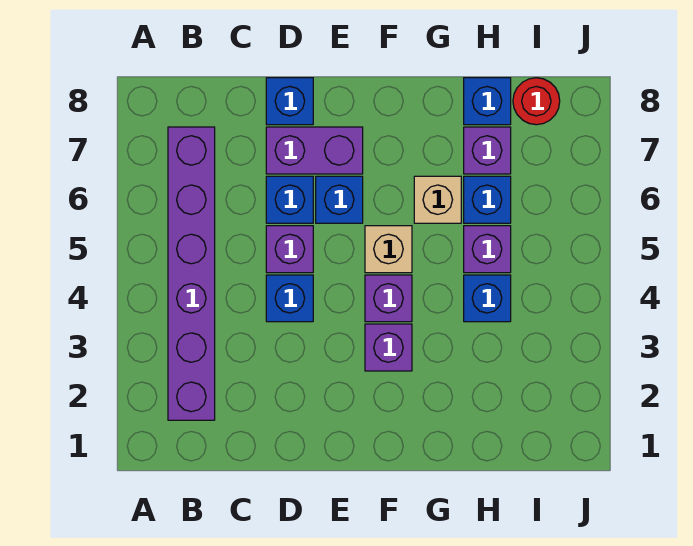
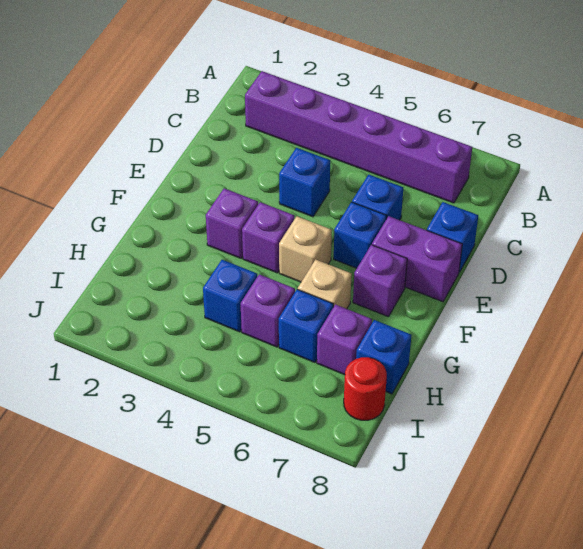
purple 1x1 brick [266,226,313,273] -> purple 1x1 brick moved to [353,245,407,317]
purple 1x2 brick [266,127,363,174] -> purple 1x2 brick turned to [372,216,462,302]

